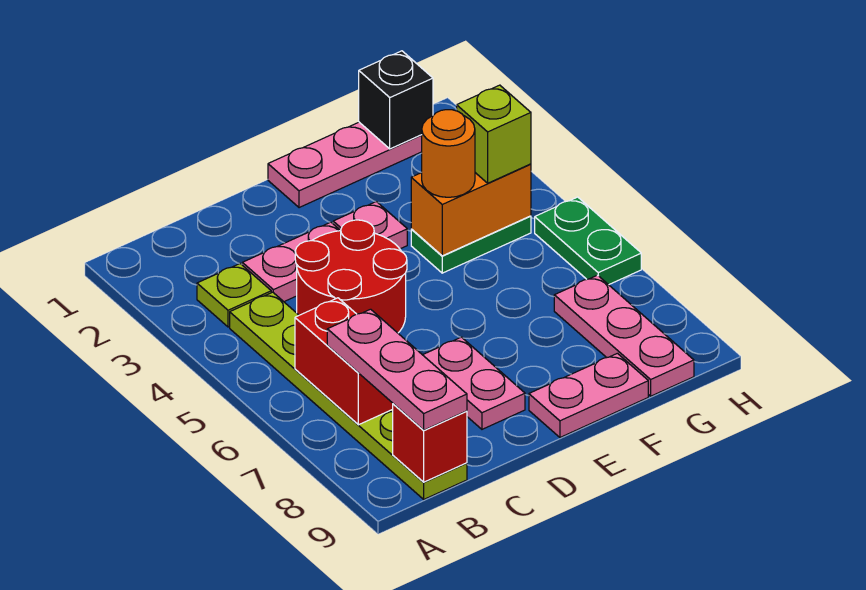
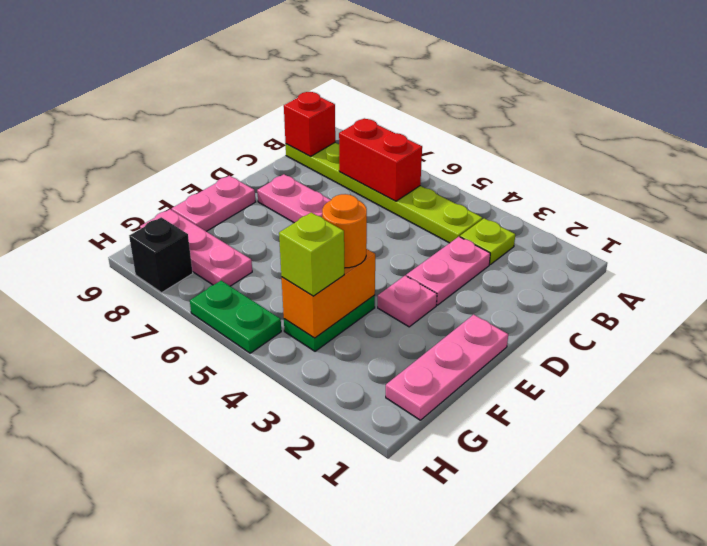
pink 1x3 plate [327,309,467,430] -> none
red 2x2 round brick [295,220,407,333] -> none
black 1x1 brick [359,51,433,149] -> black 1x1 brick moved to [129,217,193,293]

